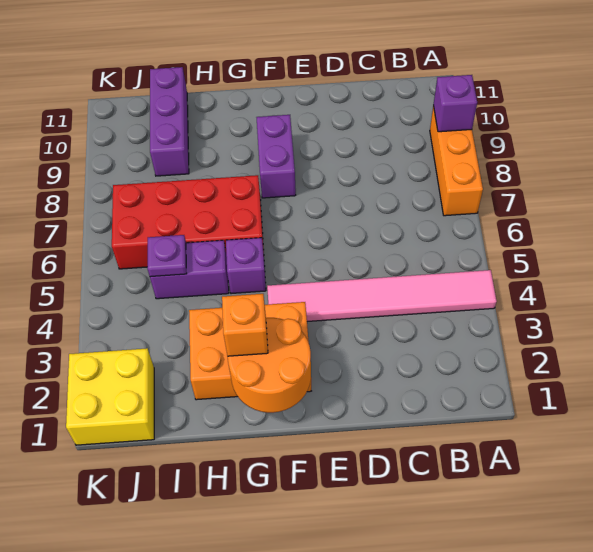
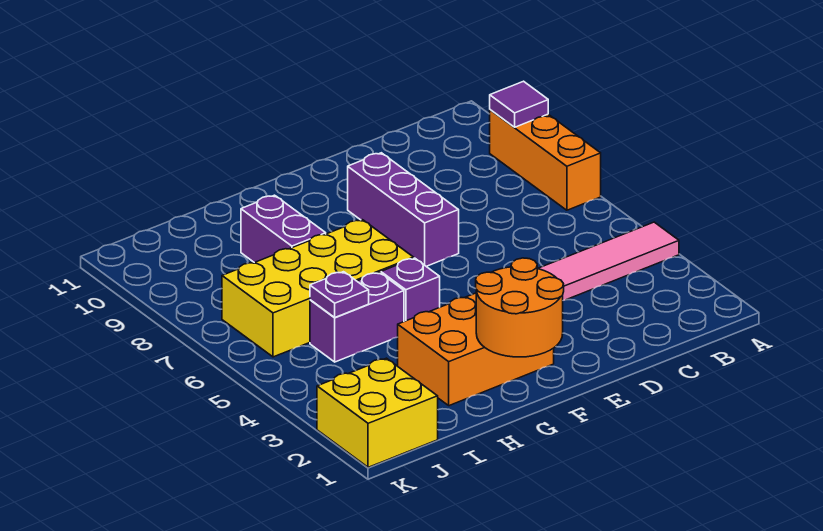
purple 1x1 brick [433,75,477,132] -> purple 1x1 tile [490,81,548,127]
purple 1x2 brick [256,115,296,198] -> purple 1x2 brick moved to [241,195,326,263]
orange 1x1 brick [222,294,268,356] -> none
red 2x4 brick [112,175,264,269] -> yellow 2x4 brick [222,220,414,357]
purple 1x3 brick [150,67,189,176] -> purple 1x3 brick moved to [348,153,459,266]

